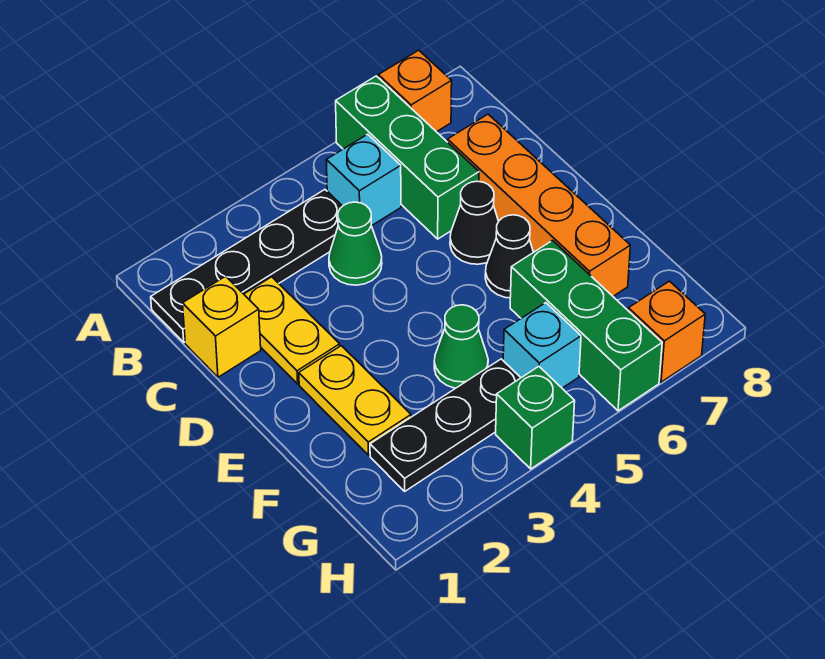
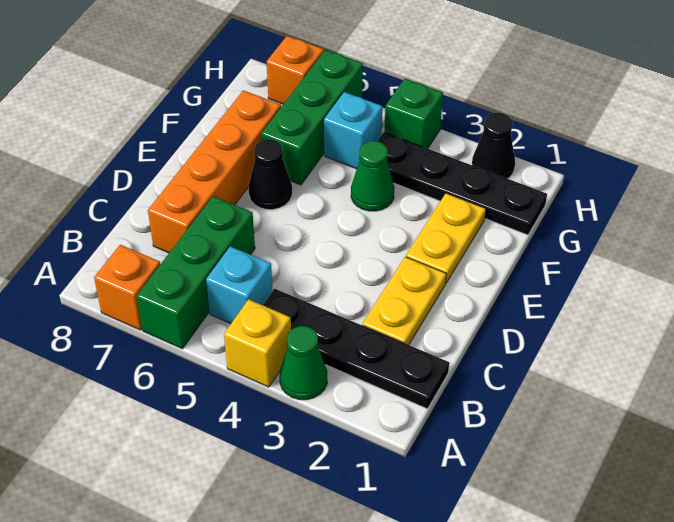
yellow 1x1 brick [183,276,261,377] -> yellow 1x1 brick moved to [224,299,291,387]
green 1x1 cone [329,202,382,285] -> green 1x1 cone moved to [280,326,327,400]
black 1x1 cone [450,181,499,264] -> black 1x1 cone moved to [472,113,515,179]
black 1x3 plate [370,359,521,491] -> black 1x4 plate [378,132,547,235]

